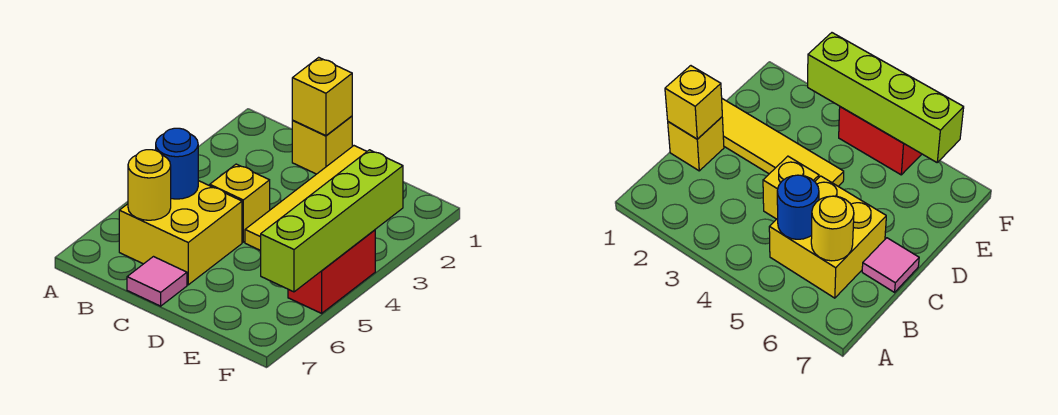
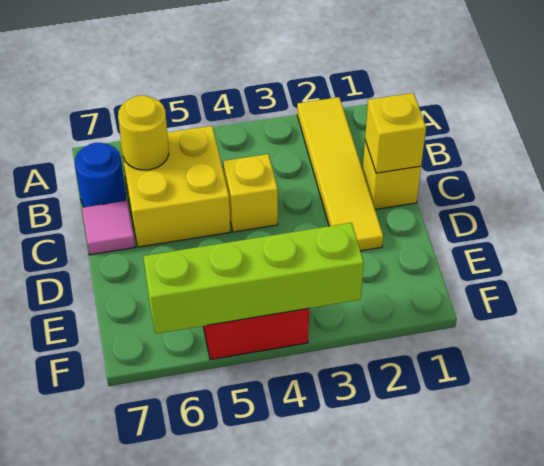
blue 1x1 round brick [156,128,198,199] -> blue 1x1 round brick moved to [75,143,126,207]
yellow 1x4 tile [245,146,367,251] -> yellow 1x4 tile turned to [297,97,383,251]

